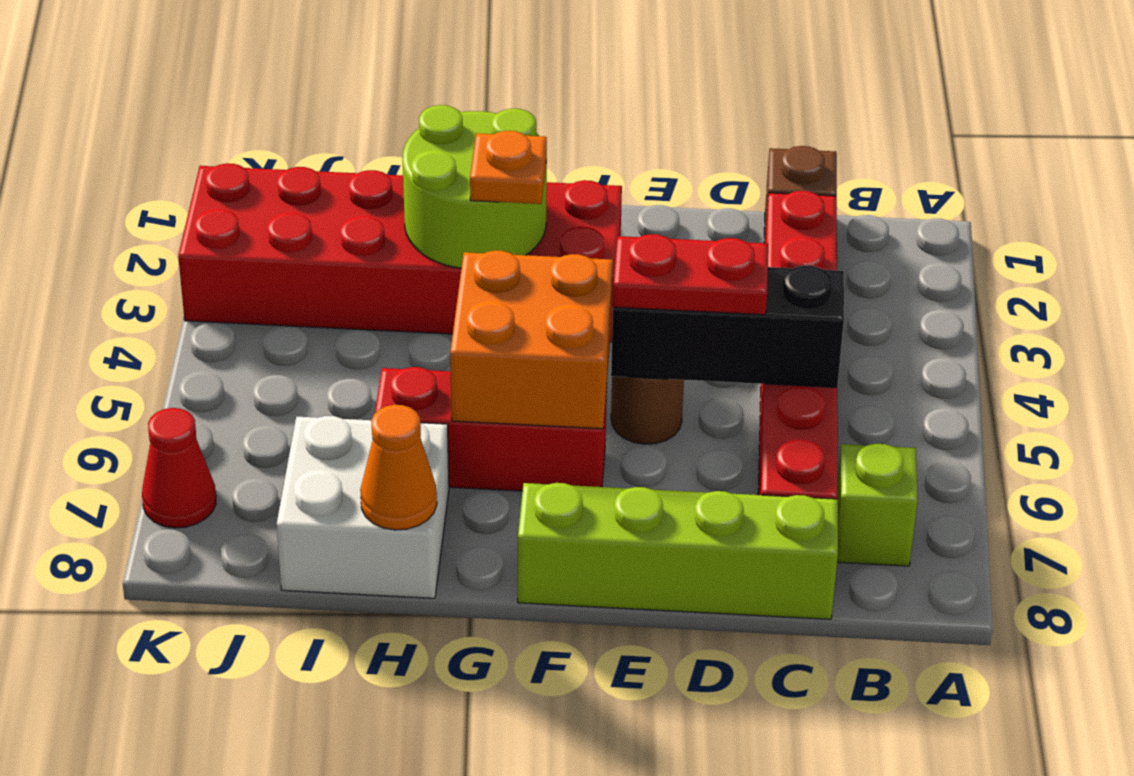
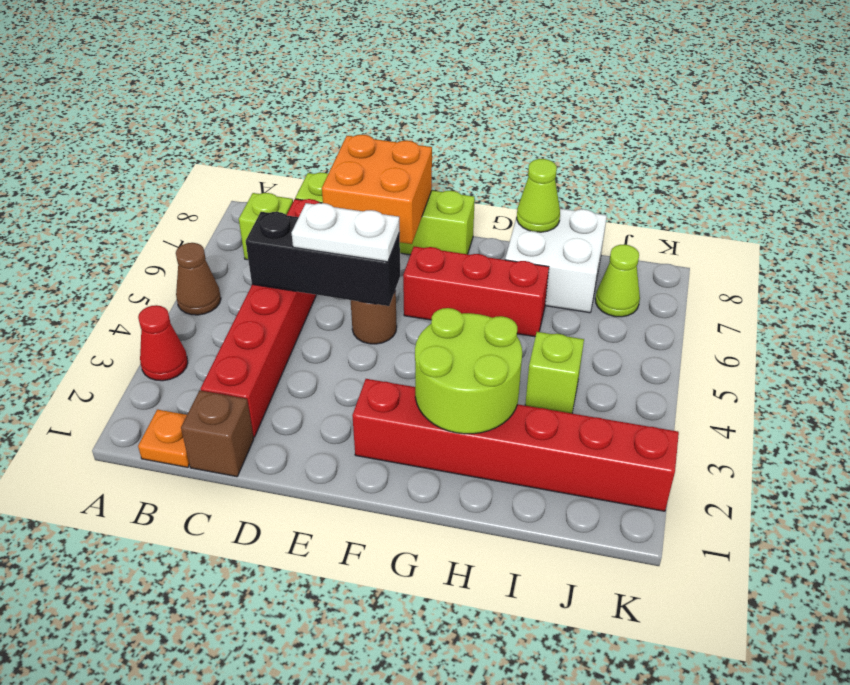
none -> brown 1x1 cone [176,243,221,315]
red 1x2 plate [613,234,768,315] -> white 1x2 plate [292,203,400,262]
red 2x6 brick [178,163,622,342] -> red 1x6 brick [352,379,679,511]
orange 2x2 brick [450,250,613,429] -> orange 2x2 brick moved to [322,135,432,244]
orange 1x1 plate [470,131,547,204] -> orange 1x1 plate moved to [138,409,189,467]
orange 1x1 cone [360,405,437,530] -> lime 1x1 cone [517,159,560,232]
none -> lime 1x1 brick [525,332,584,413]
none -> lime 1x1 cone [595,245,640,317]
red 1x1 cone [142,408,216,528] -> red 1x1 cone moved to [138,305,188,381]

